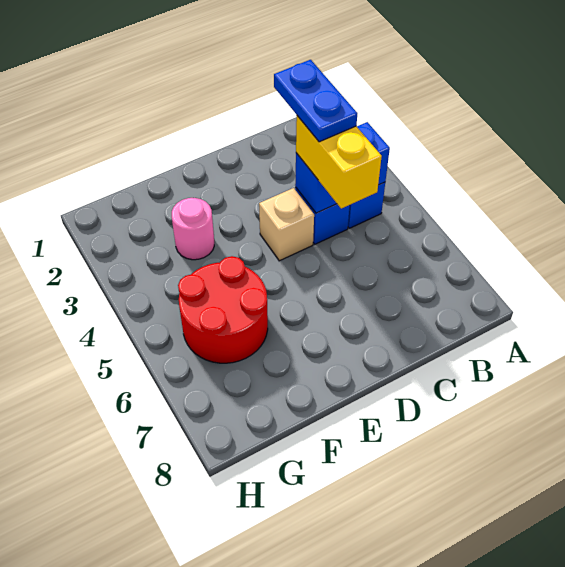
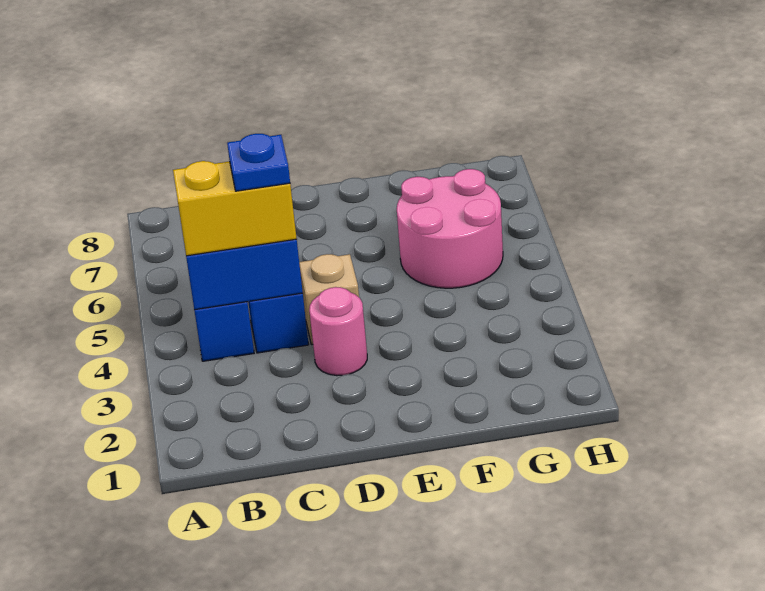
blue 1x2 plate [274,60,357,142] -> blue 1x1 plate [227,134,290,191]
yellow 1x2 brick [296,116,382,209] -> yellow 1x2 brick turned to [173,161,297,256]
pink 1x1 round brick [172,198,214,260] -> pink 1x1 round brick moved to [309,287,367,376]
red 2x2 round brick [178,256,268,363] -> pink 2x2 round brick [397,169,503,288]

